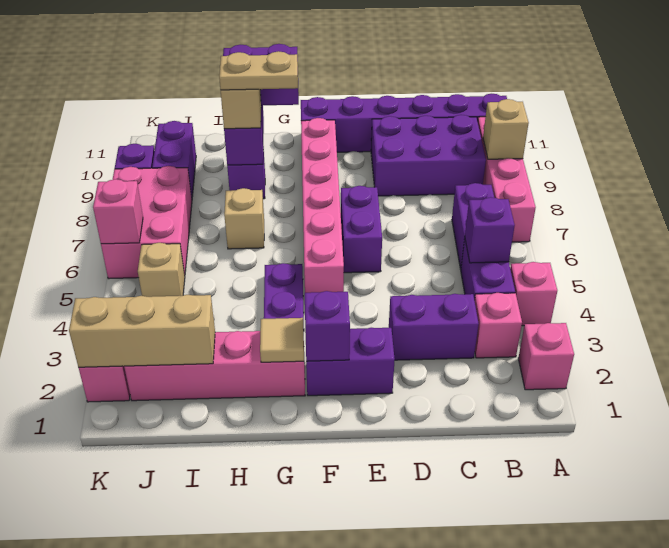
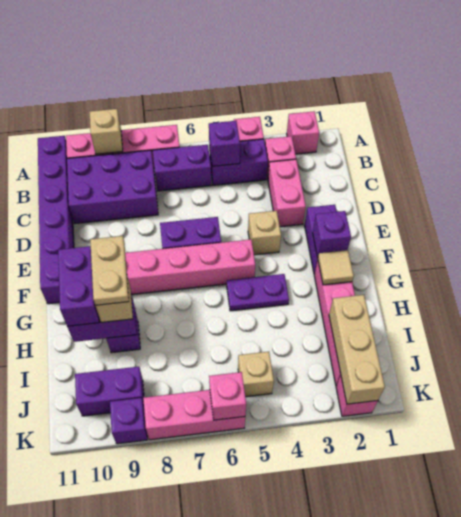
purple 2x3 brick [371,115,486,196] -> purple 2x3 brick turned to [67,150,158,224]
purple 1x2 brick [389,294,479,360] -> pink 1x2 brick [268,159,306,227]
tan 1x1 brick [224,188,264,249] -> tan 1x1 brick moved to [248,211,281,255]
pink 2x3 brick [101,166,192,279] -> pink 1x3 brick [143,390,245,440]

